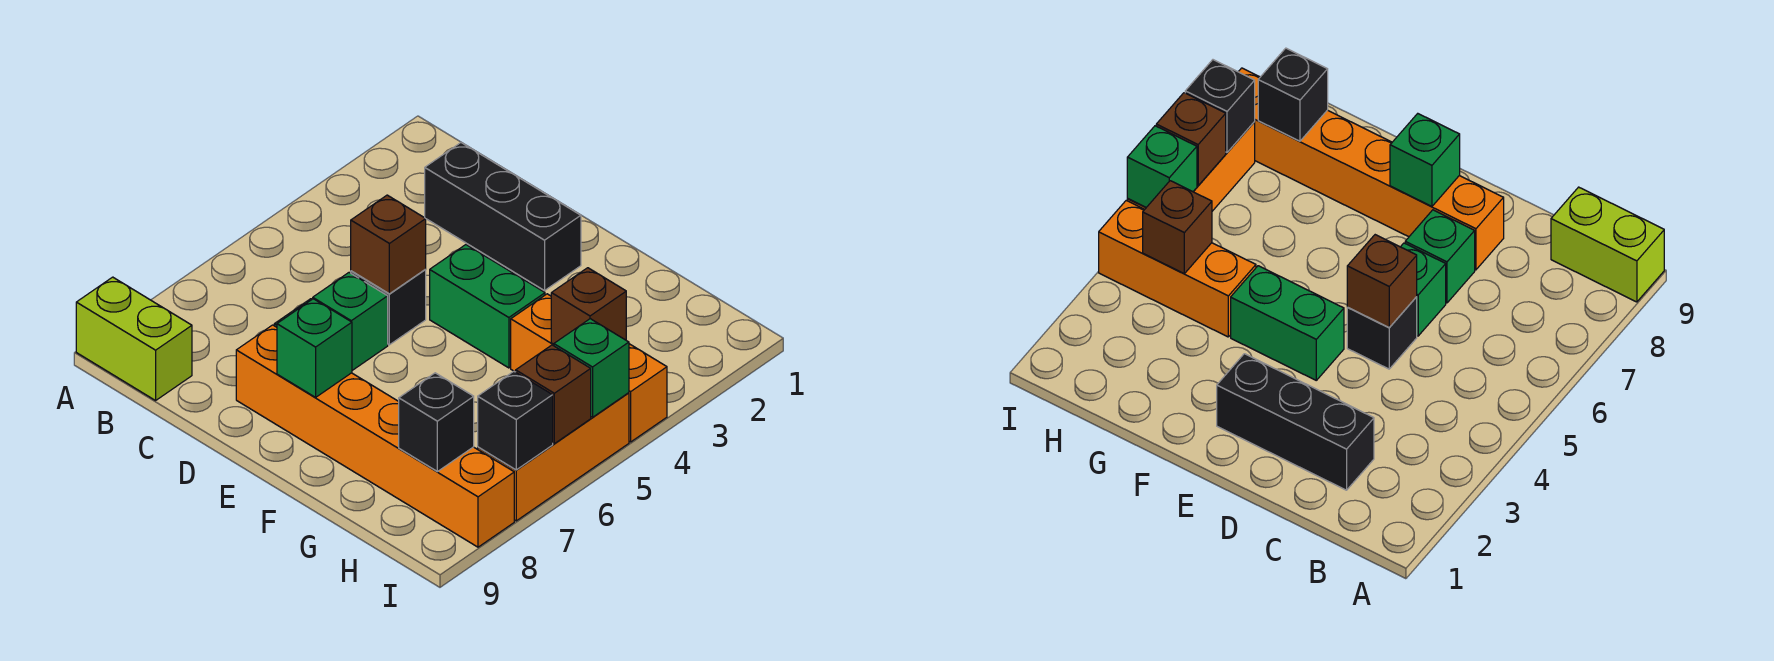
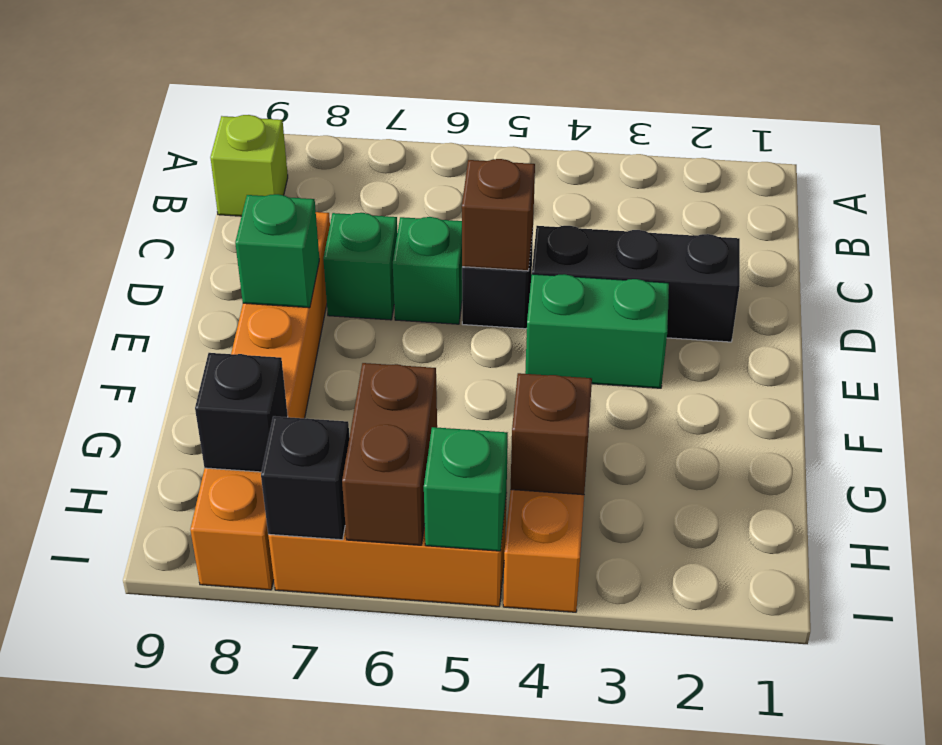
lime 1x2 brick [76,277,192,400] -> lime 1x1 brick [210,115,288,216]
black 1x3 brick [425,143,581,291] -> black 1x3 brick turned to [532,226,740,342]
green 1x2 brick [430,245,545,368] -> green 1x2 brick turned to [525,274,669,388]
brown 1x1 brick [516,345,591,444] -> brown 1x2 brick [342,363,437,545]

